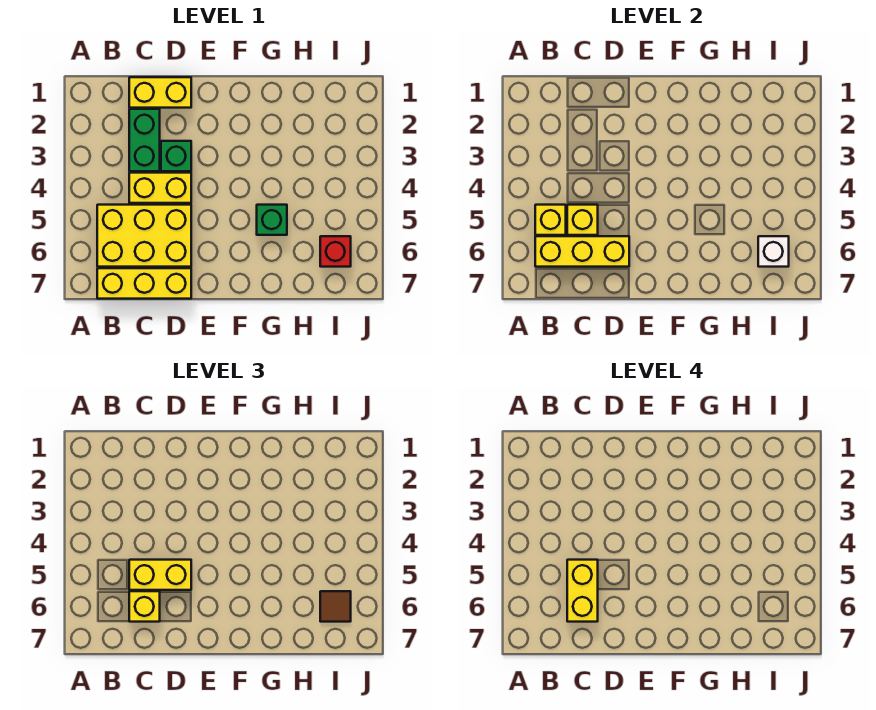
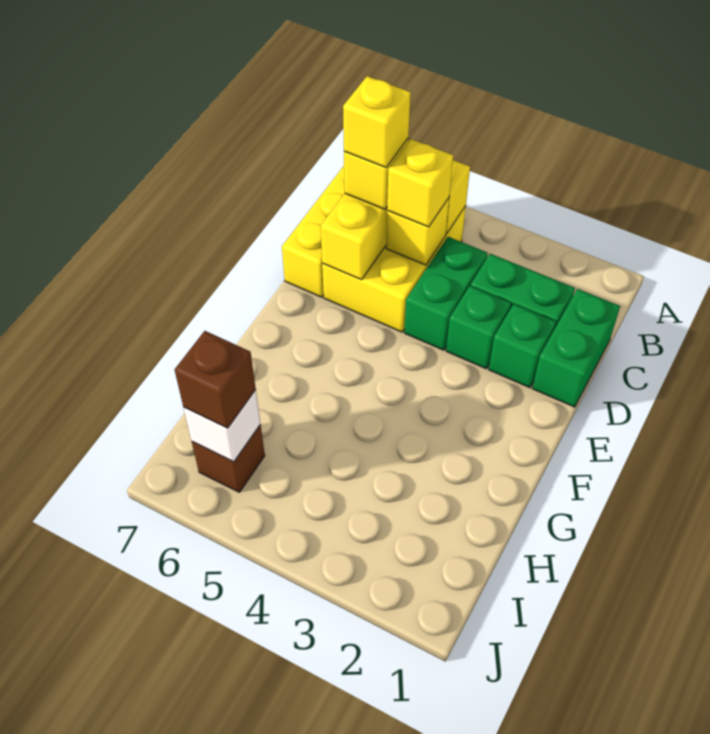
yellow 1x2 brick [129,77,191,108] -> green 1x2 brick [532,289,620,407]
yellow 1x2 brick [129,173,191,203] -> green 1x2 brick [404,237,488,350]
yellow 1x2 brick [129,560,191,590] -> yellow 1x1 brick [387,139,453,227]
yellow 1x2 brick [567,560,598,622] -> yellow 1x1 brick [343,76,411,167]
green 1x1 brick [257,205,287,235] -> green 1x1 brick moved to [489,304,556,388]
red 1x1 brick [320,236,351,267] -> brown 1x1 brick [192,425,265,492]
brown 1x1 tile [320,591,351,622] -> brown 1x1 brick [175,331,256,428]

